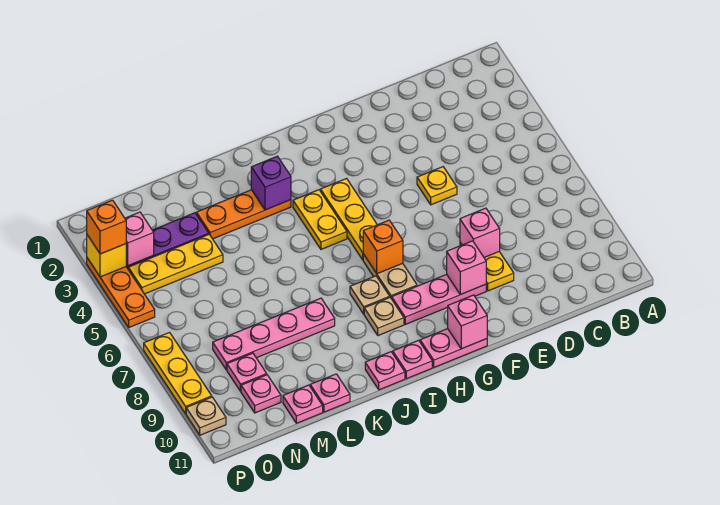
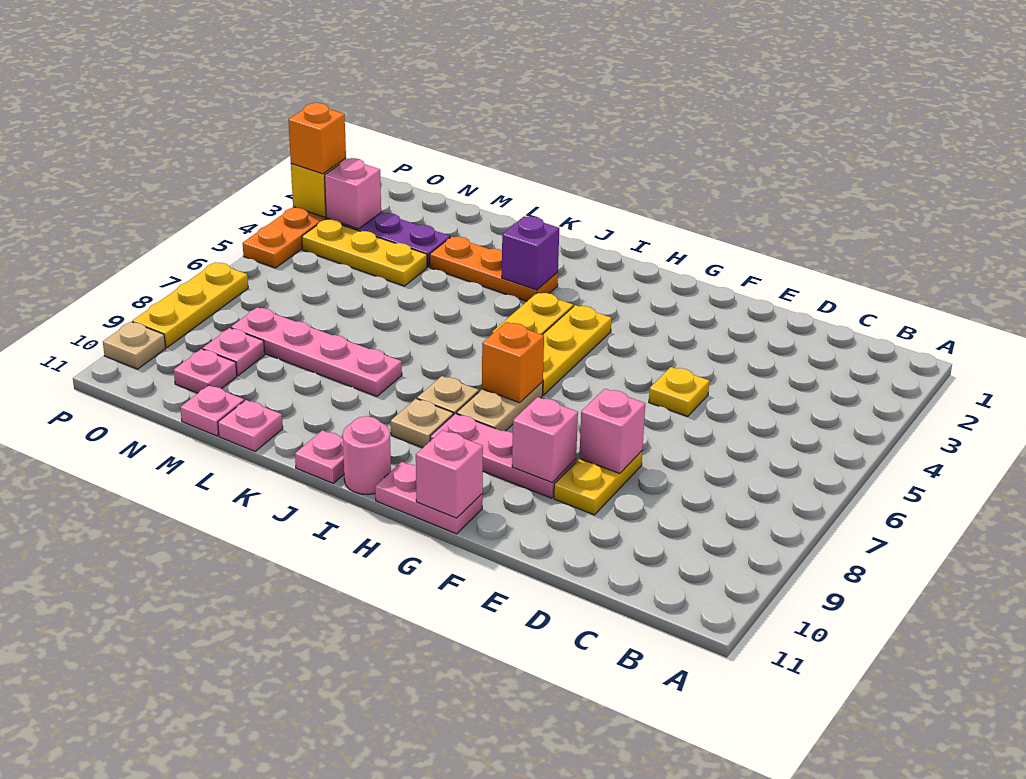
pink 1x1 plate [393,340,432,379] -> pink 1x1 round brick [343,416,391,494]

